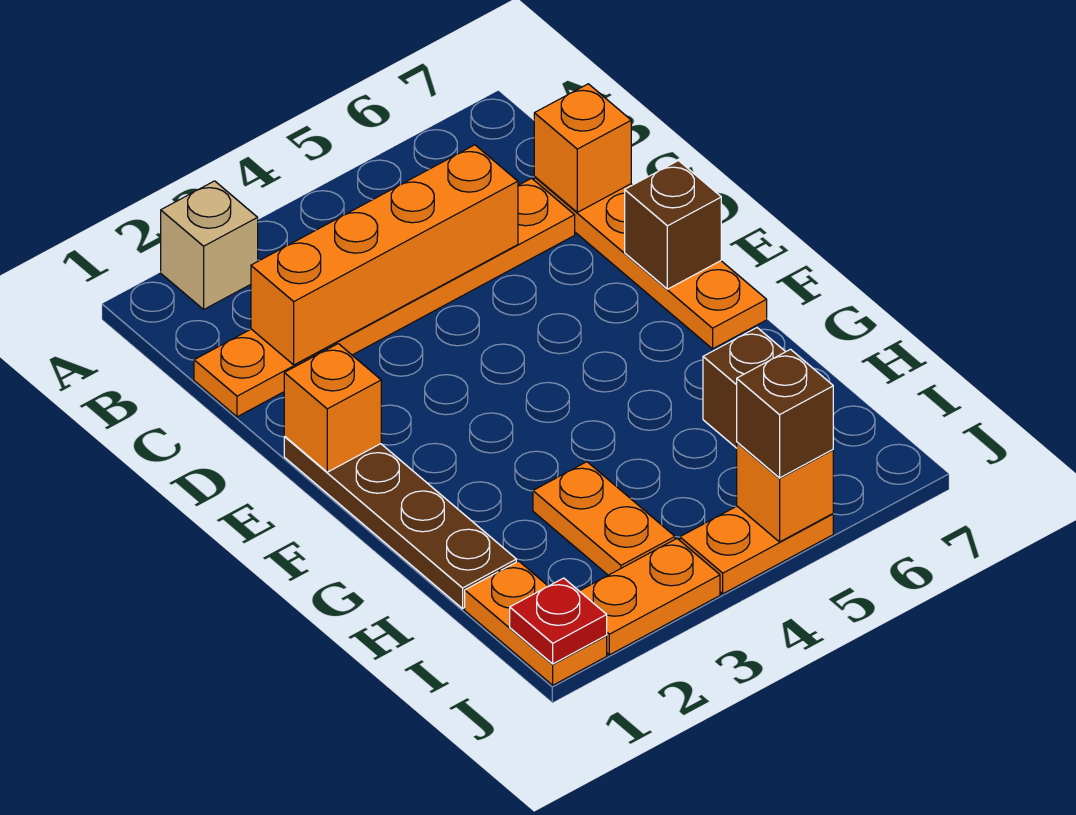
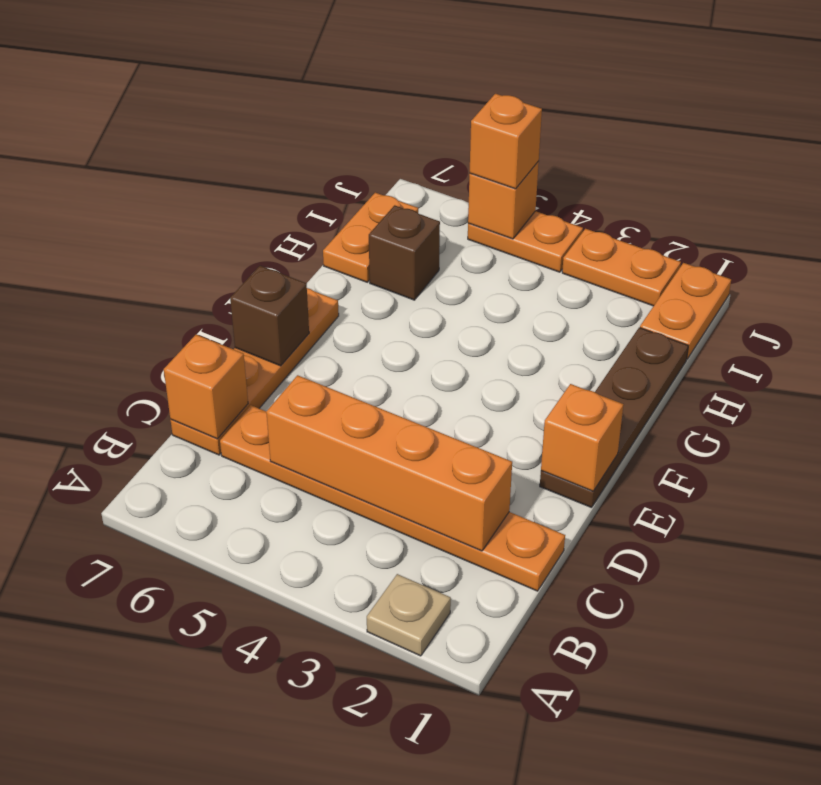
tan 1x1 brick [161,181,258,309] -> tan 1x1 plate [367,574,451,656]
orange 1x2 plate [533,462,675,575] -> orange 1x2 plate moved to [323,193,418,282]
red 1x1 plate [510,578,607,664] -> none
brown 1x1 brick [737,349,833,478] -> orange 1x1 brick [470,94,542,189]

